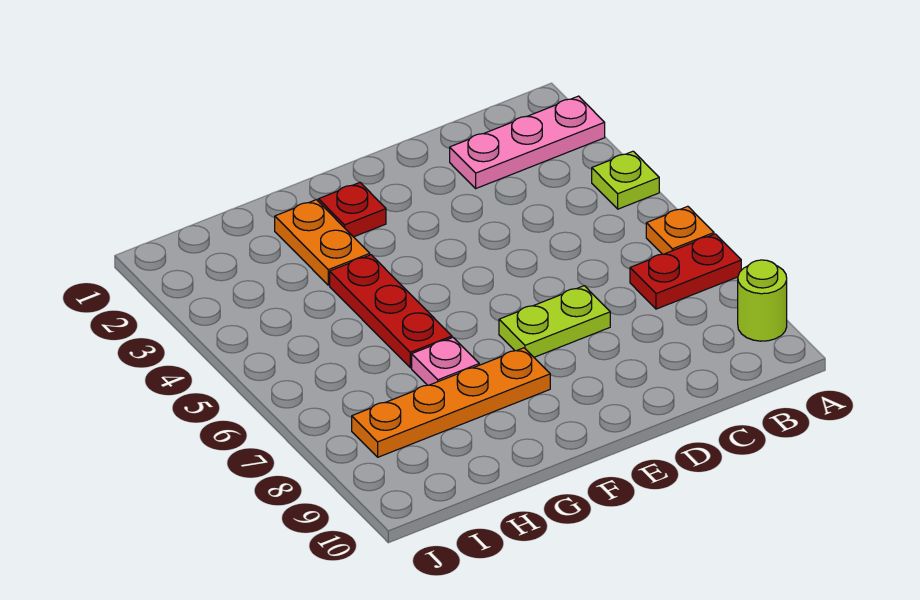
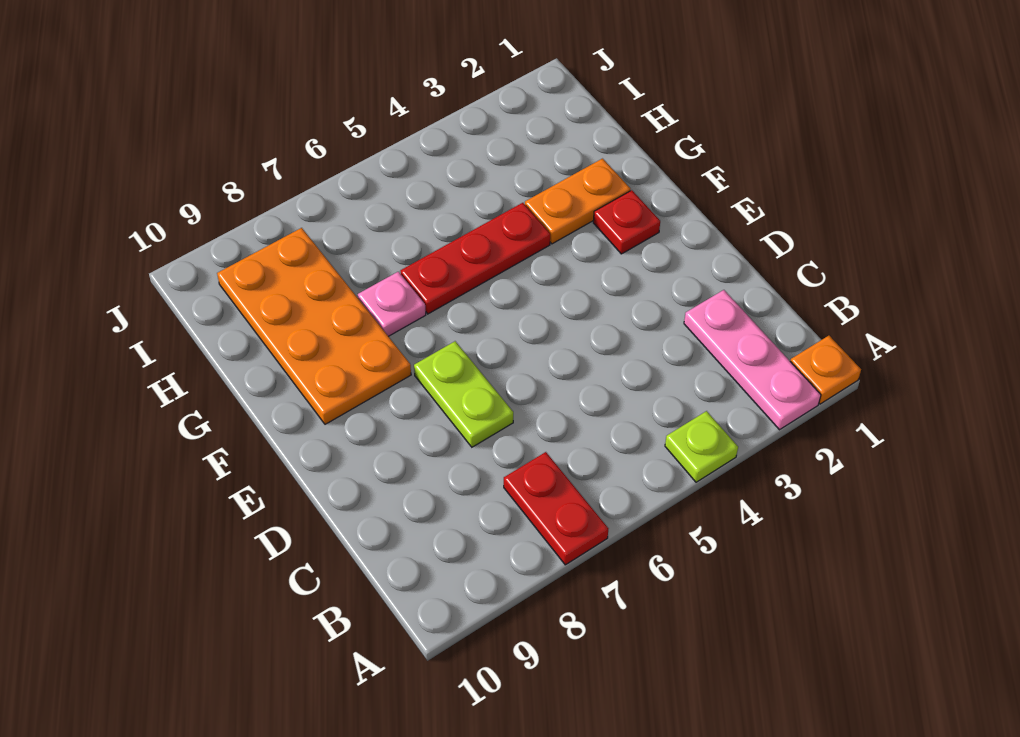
orange 1x1 plate [646,206,714,254] -> orange 1x1 plate moved to [790,336,861,404]
lime 1x1 round brick [738,260,787,341] -> none
orange 1x4 plate [352,348,550,457] -> orange 2x4 plate [217,228,411,424]

